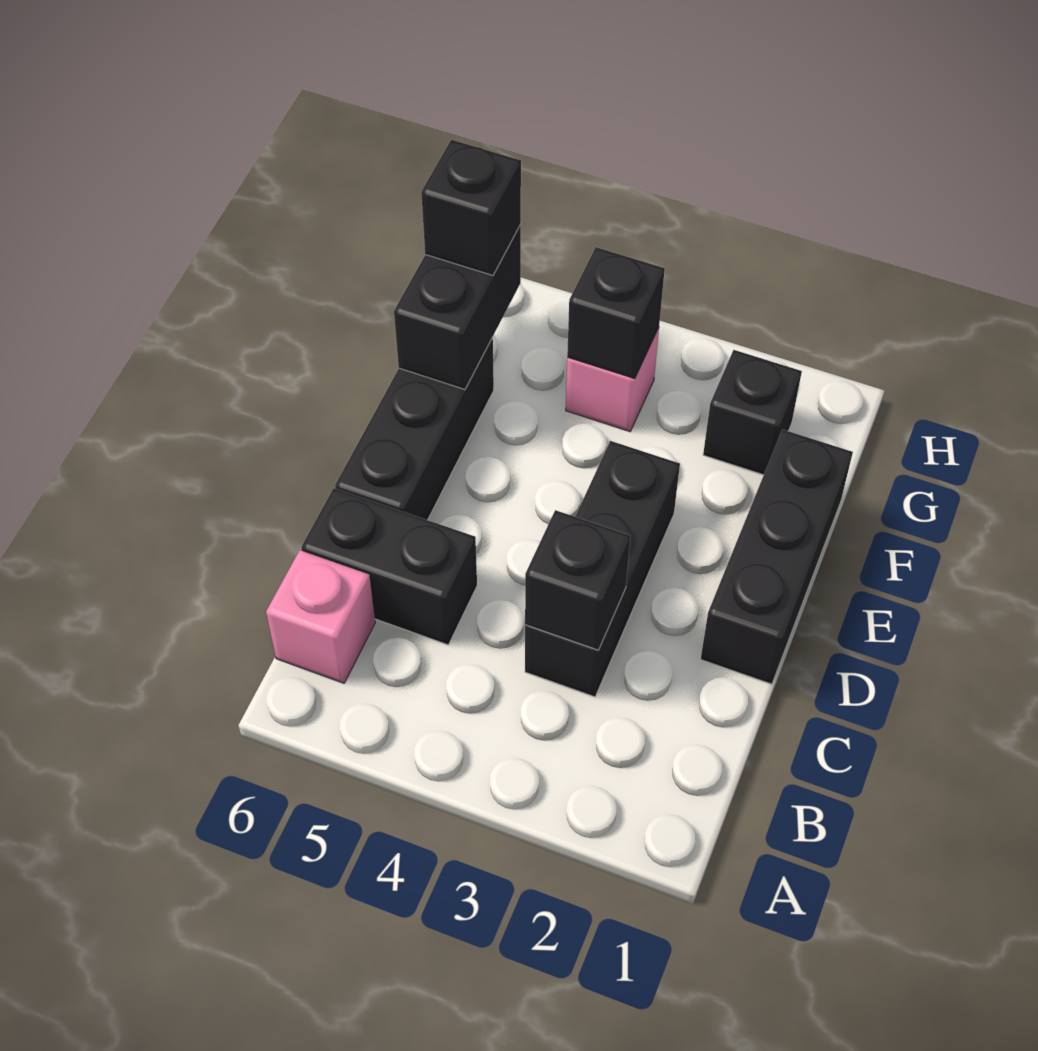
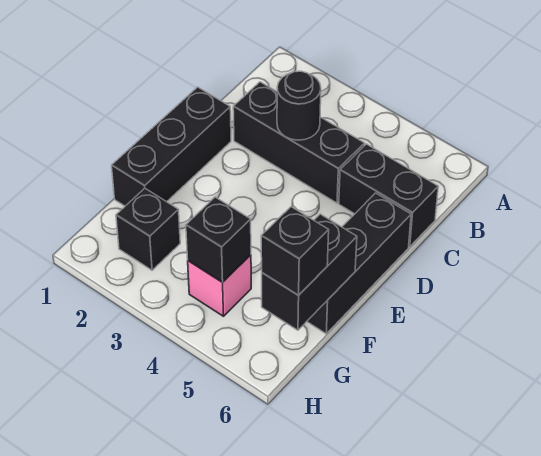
pink 1x1 brick [266,550,375,683] -> none
black 1x3 brick [525,441,680,697] -> black 1x3 brick turned to [233,82,365,203]
black 1x1 brick [525,510,630,650] -> black 1x1 round brick [277,71,321,140]

